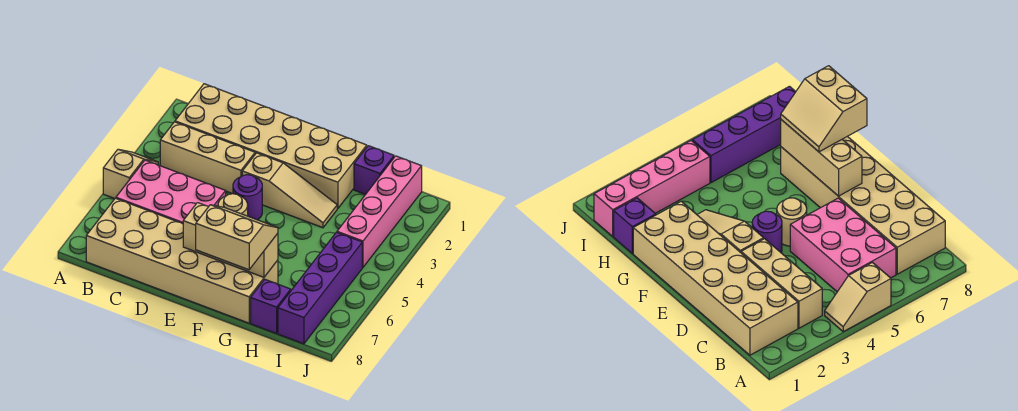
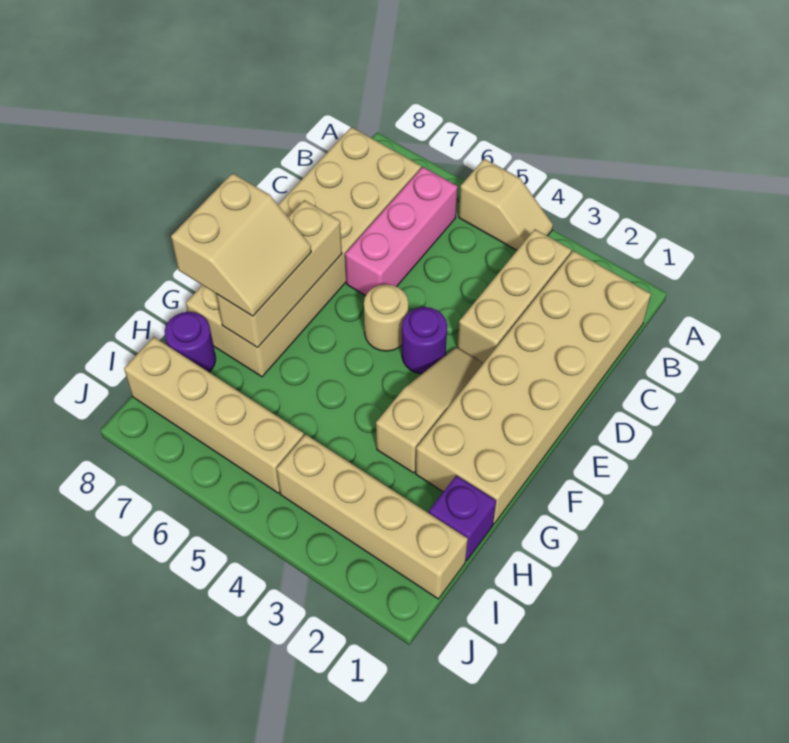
pink 2x3 brick [116,160,226,224] -> pink 1x3 brick [345,167,458,296]
tan 1x3 slope [242,153,337,228] -> tan 1x3 slope turned to [376,347,483,473]
purple 1x1 brick [251,279,291,334] -> purple 1x1 round brick [165,312,216,372]
pink 1x4 brick [337,156,422,267] -> tan 1x4 brick [277,434,468,599]
purple 1x4 brick [278,232,362,344] -> tan 1x4 brick [124,337,304,493]

